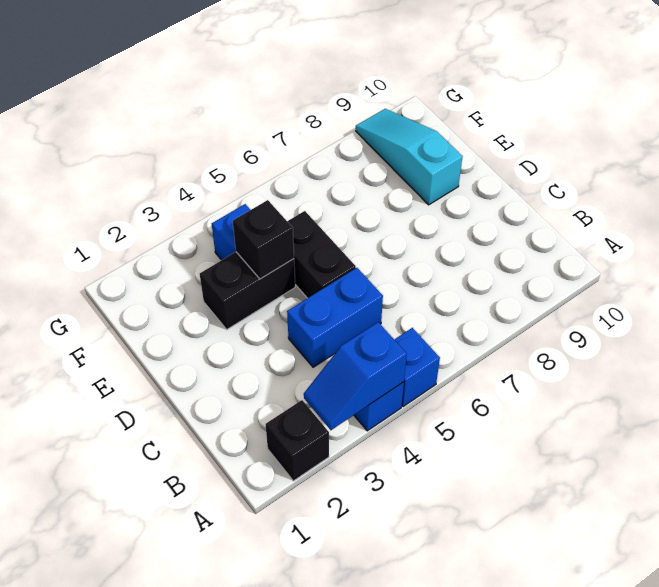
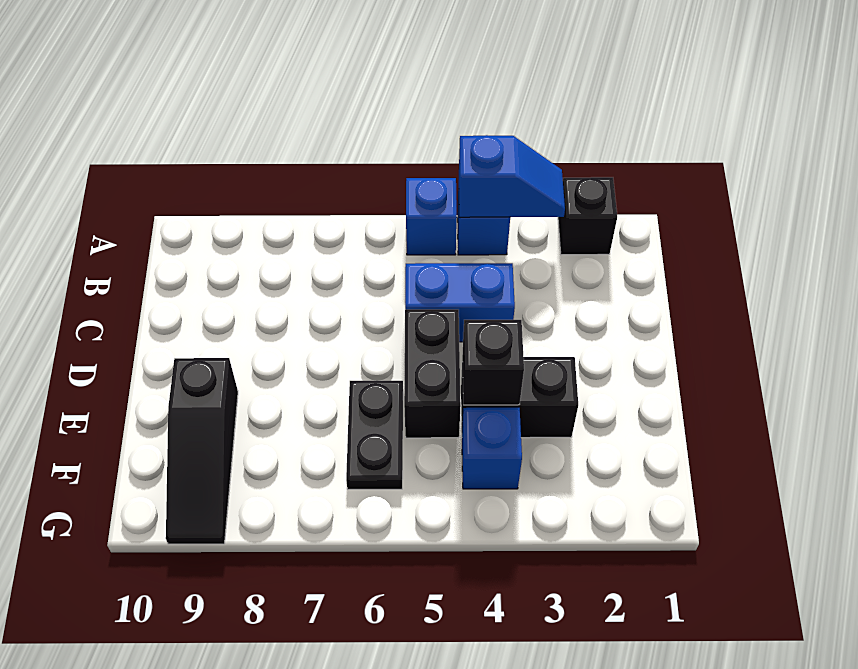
none -> black 1x2 plate [346,381,403,489]
cyan 1x3 slope [356,109,463,205] -> black 1x3 slope [166,358,238,544]

